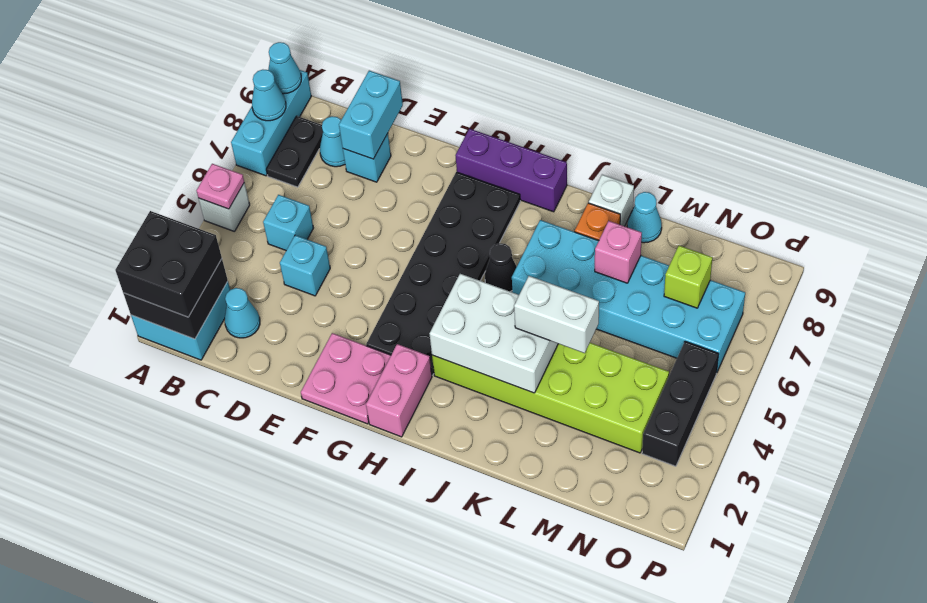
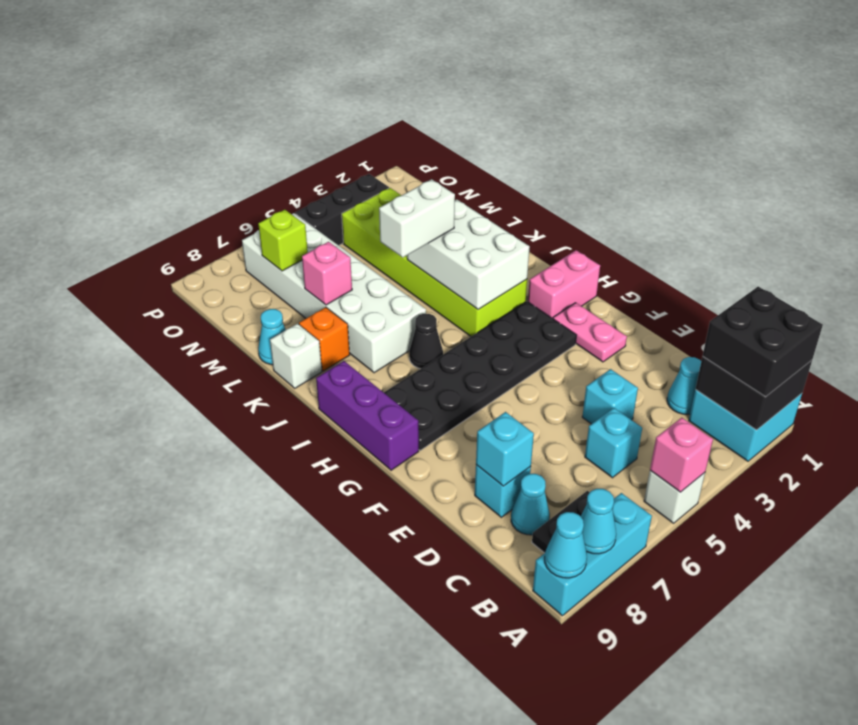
pink 1x1 plate [197,164,244,209] -> pink 1x1 brick [650,418,713,492]
cyan 1x2 brick [339,71,403,159] -> cyan 1x1 brick [476,412,534,486]
pink 2x2 plate [301,333,391,424] -> pink 1x2 plate [553,303,627,362]
cyan 2x6 brick [512,220,745,372] -> white 2x6 brick [242,213,426,373]
white 1x2 brick [514,276,599,353] -> white 1x2 brick turned to [379,179,455,257]

